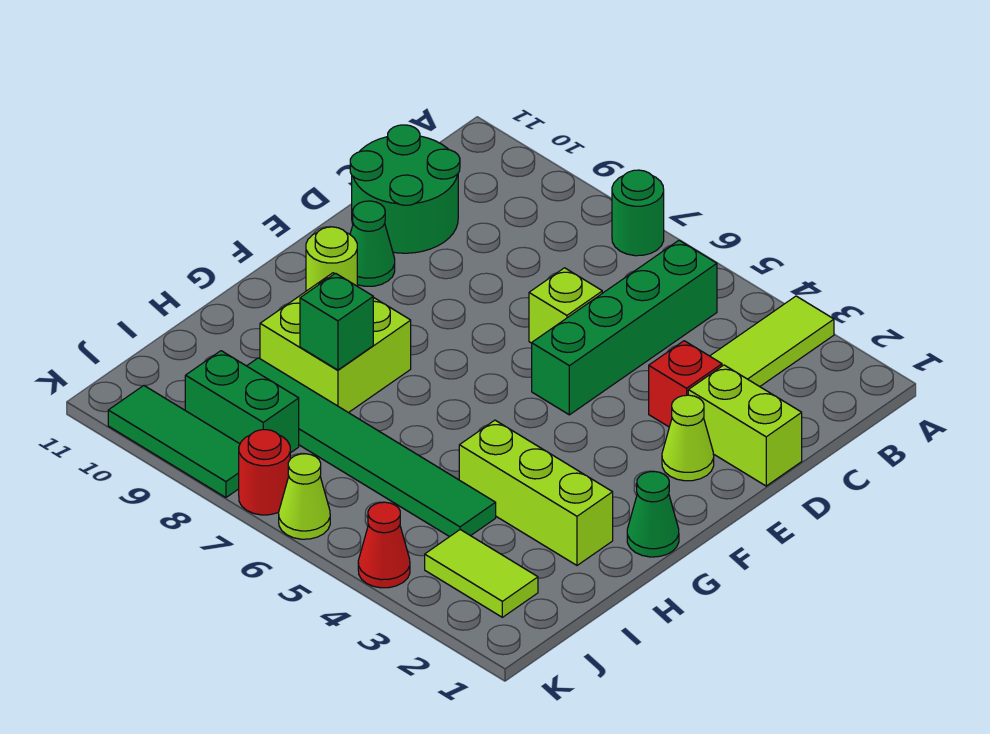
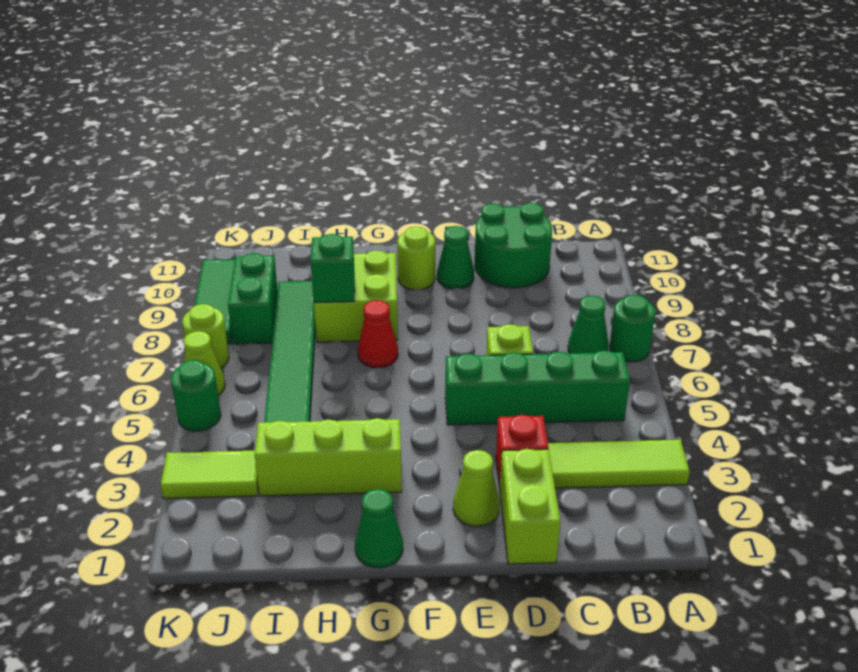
none -> green 1x1 cone [568,296,608,353]
lime 1x3 brick [459,420,613,565] -> lime 1x3 brick turned to [255,418,402,496]
lime 1x2 tile [425,530,538,617] -> lime 1x2 tile turned to [161,451,258,499]
red 1x1 cone [358,502,410,588] -> red 1x1 cone moved to [358,300,398,368]
none -> green 1x1 round brick [171,360,221,431]
red 1x1 round brick [239,430,290,515] -> lime 1x1 round brick [182,304,229,368]

